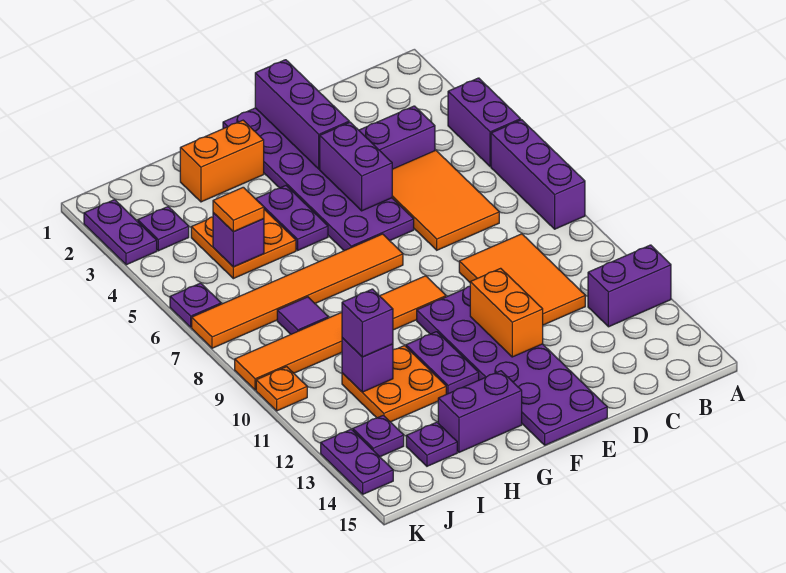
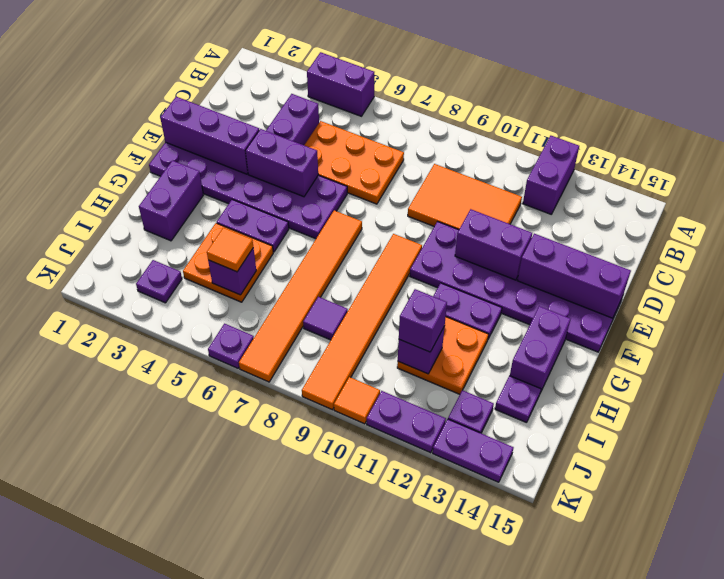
purple 1x3 brick [491,120,585,229] -> purple 1x3 brick moved to [517,234,631,318]
orange 2x3 tile [392,150,499,250] -> orange 2x3 plate [304,121,404,204]
orange 1x2 brick [470,268,543,357] -> purple 1x2 brick [455,209,532,280]
orange 1x2 brick [180,120,264,202] -> purple 1x2 brick [139,161,203,241]
purple 1x2 plate [84,200,157,265] -> purple 1x2 plate moved to [367,391,446,453]
orange 1x1 plate [256,367,307,411] -> orange 1x1 tile [334,377,380,424]

